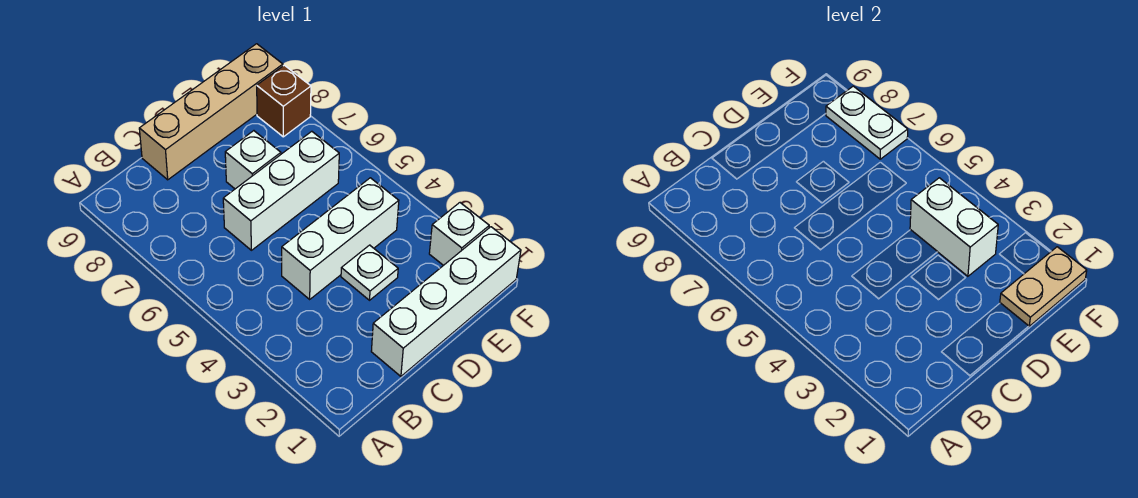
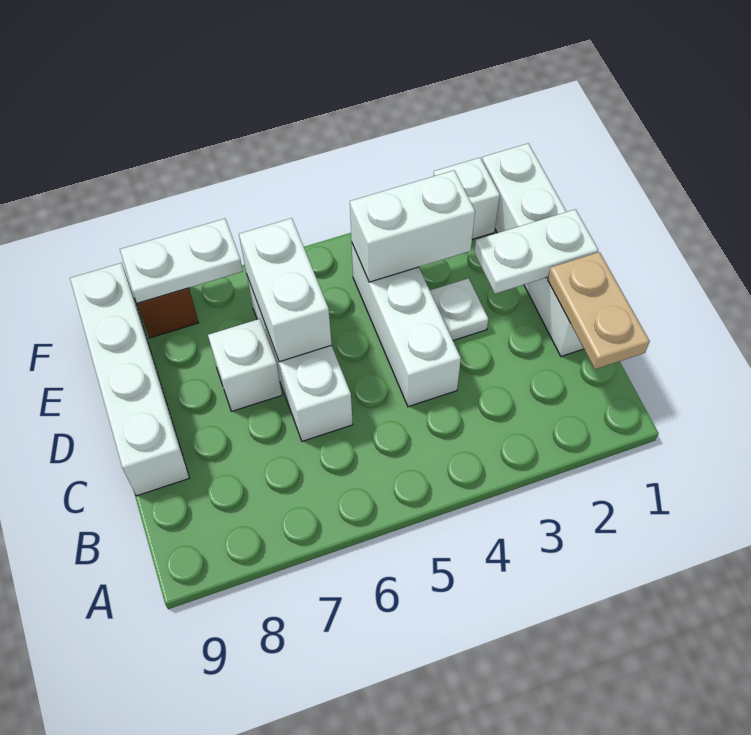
tan 1x4 brick [139,44,283,180] -> white 1x4 brick [70,263,189,496]
none -> white 1x2 plate [474,209,598,294]
none -> white 1x2 brick [239,218,332,362]
tan 1x2 plate [1000,247,1087,326] -> tan 1x2 plate moved to [548,252,650,369]

